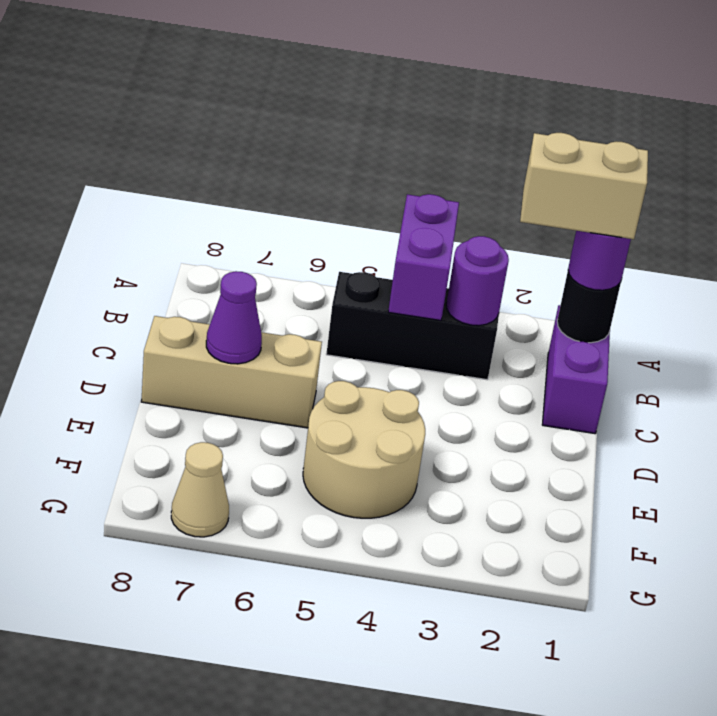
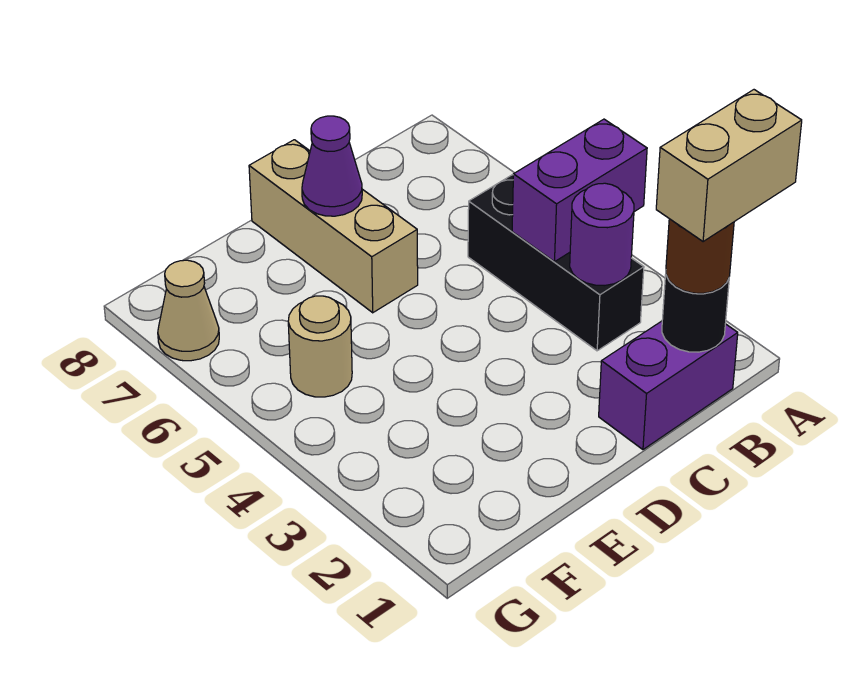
purple 1x1 round brick [568,231,631,290] -> brown 1x1 round brick [666,219,734,293]
tan 1x2 brick [520,133,648,239] -> tan 1x2 brick turned to [656,90,802,242]
tan 2x2 round brick [303,381,425,518] -> tan 1x1 round brick [288,296,352,397]

